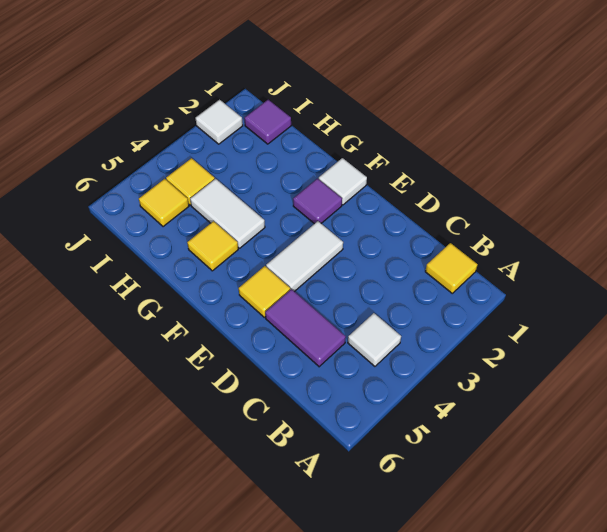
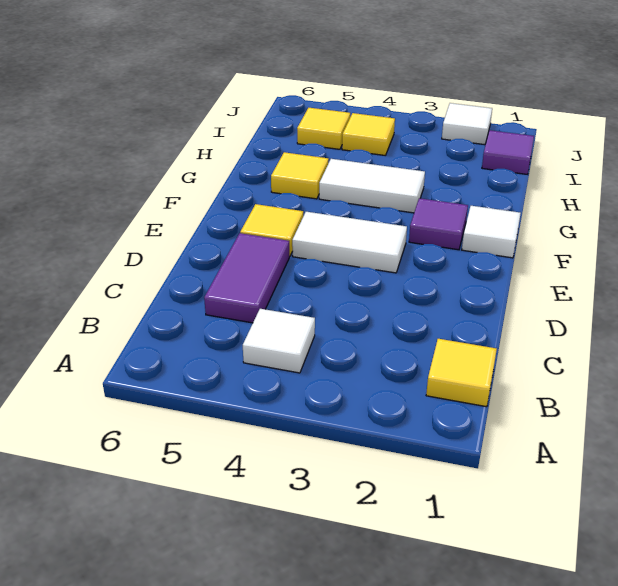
white 1x2 tile [190,179,265,248] -> white 1x2 tile turned to [319,159,425,213]

